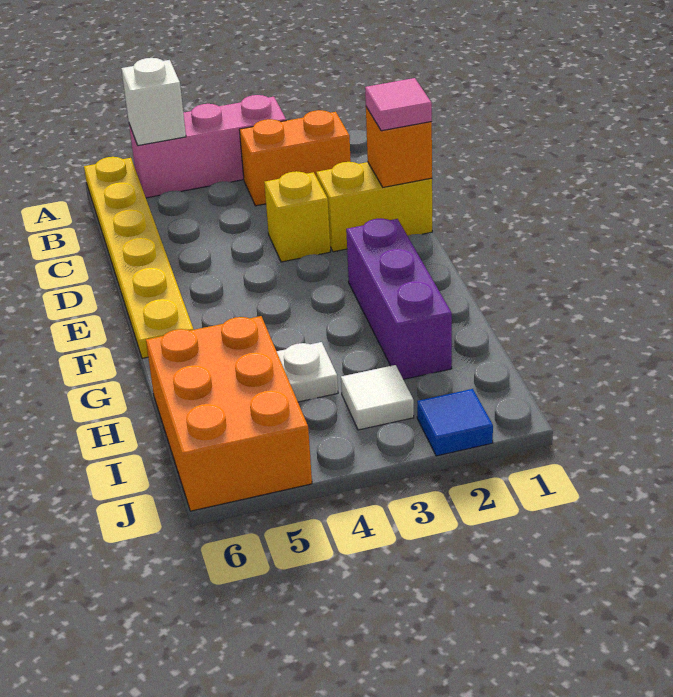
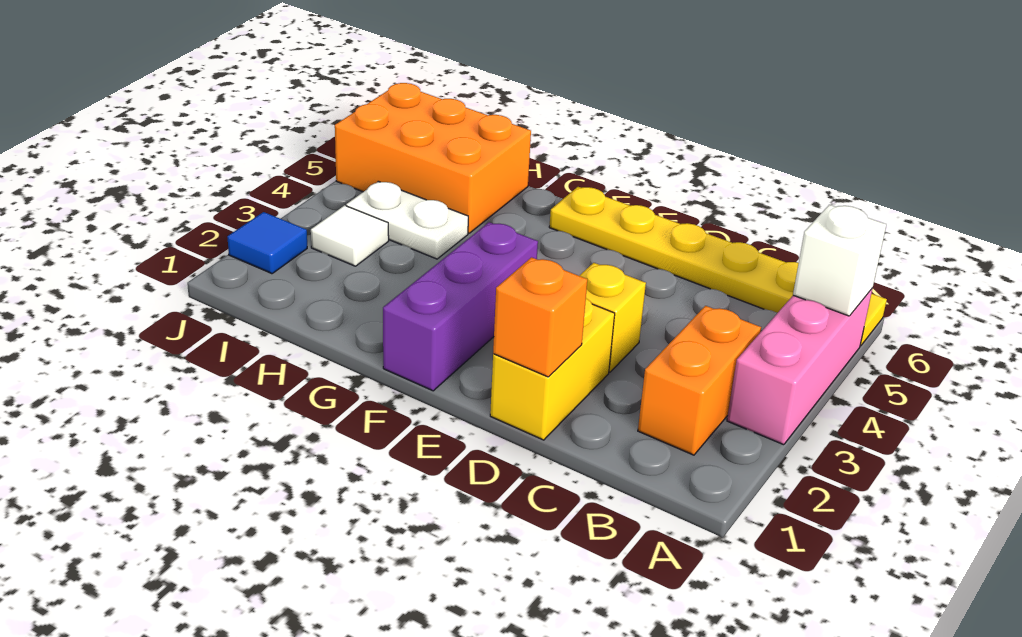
pink 1x1 tile [365,78,432,131] -> none
purple 1x3 brick [346,218,452,379] -> purple 1x3 brick turned to [383,222,538,391]
white 1x1 plate [277,342,338,402] -> white 1x2 plate [346,181,468,259]

